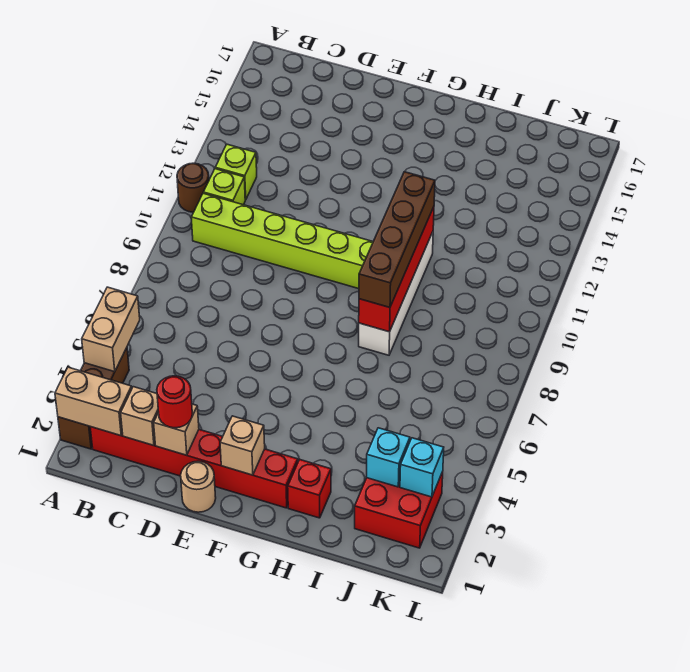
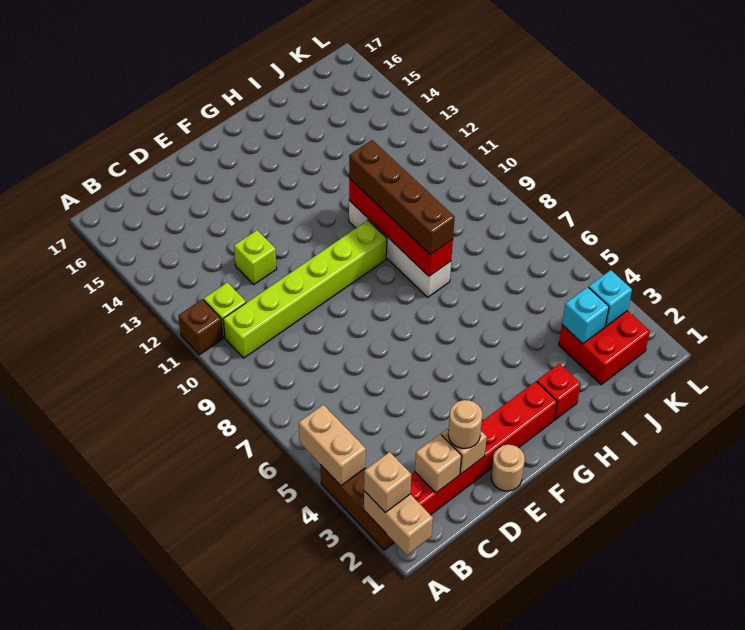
tan 1x2 brick [55,367,132,436] -> tan 1x2 brick turned to [364,491,433,555]
brown 1x1 round brick [177,163,209,212] -> brown 1x1 brick [179,299,223,355]
lime 1x1 brick [215,144,257,200] -> lime 1x1 brick moved to [234,230,277,285]
red 1x1 round brick [157,376,192,428] -> tan 1x1 round brick [448,400,482,449]
tan 1x1 brick [220,416,265,475] -> tan 1x1 brick moved to [364,452,411,512]

